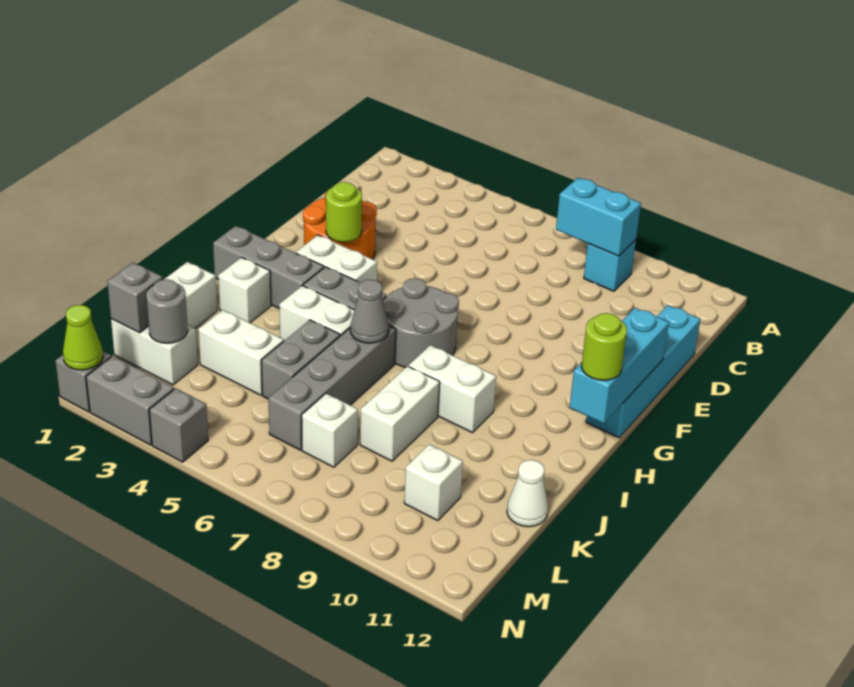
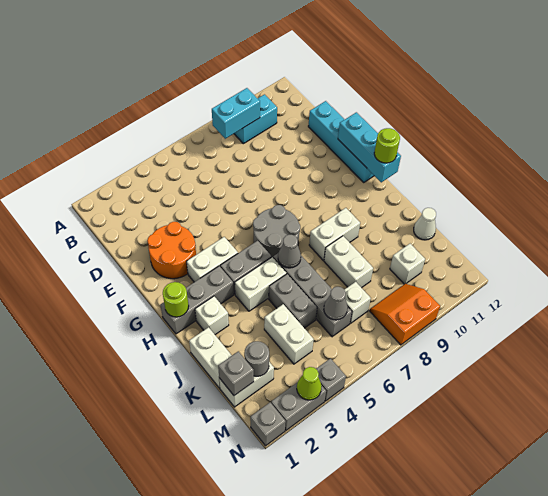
cyan 1x1 brick [584,240,636,291] -> cyan 1x2 brick [234,94,277,144]
lime 1x1 round brick [326,182,362,242] -> lime 1x1 round brick moved to [163,282,189,317]
white 1x2 brick [198,310,284,395] -> white 1x2 brick turned to [264,304,314,364]
none -> grey 1x1 cone [324,287,348,320]
none -> orange 2x2 slope [370,284,440,345]
lime 1x1 cone [63,305,103,370] -> lime 1x1 cone moved to [297,367,322,400]

